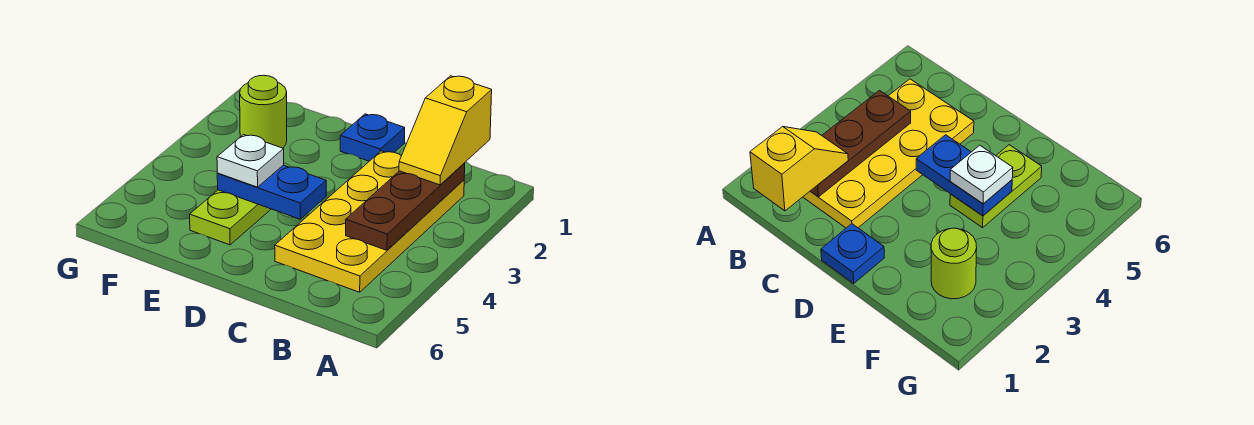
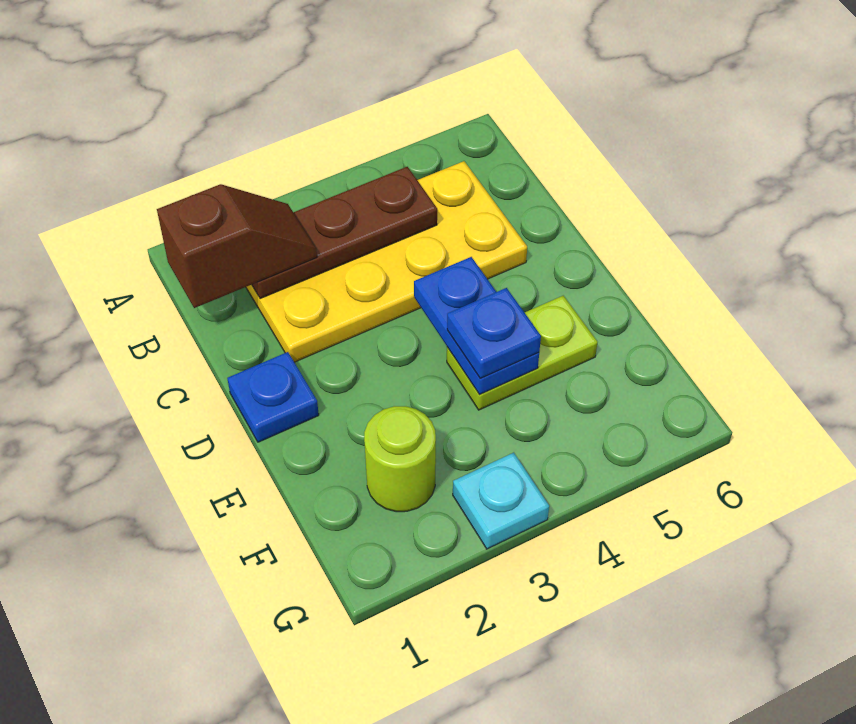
yellow 1x2 slope [399,76,492,185] -> brown 1x2 slope [157,184,317,308]
white 1x1 plate [217,135,284,187] -> blue 1x1 plate [447,288,541,378]
none -> cyan 1x1 plate [453,453,549,549]

